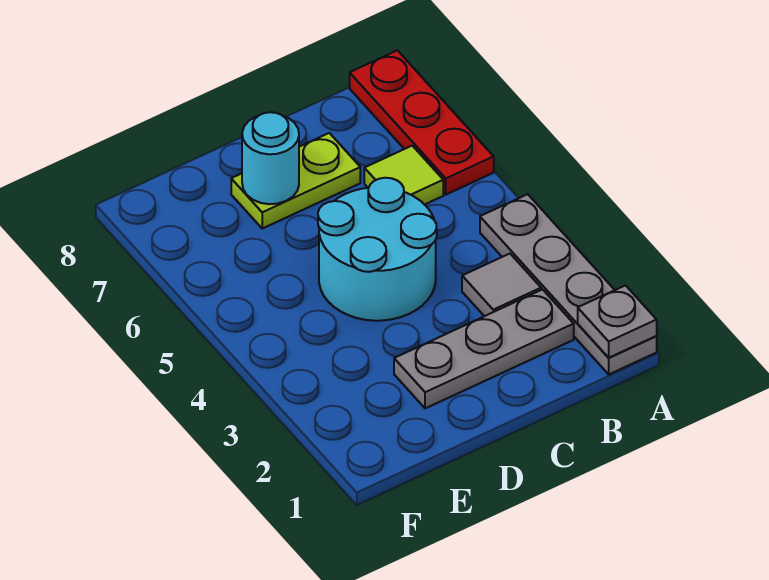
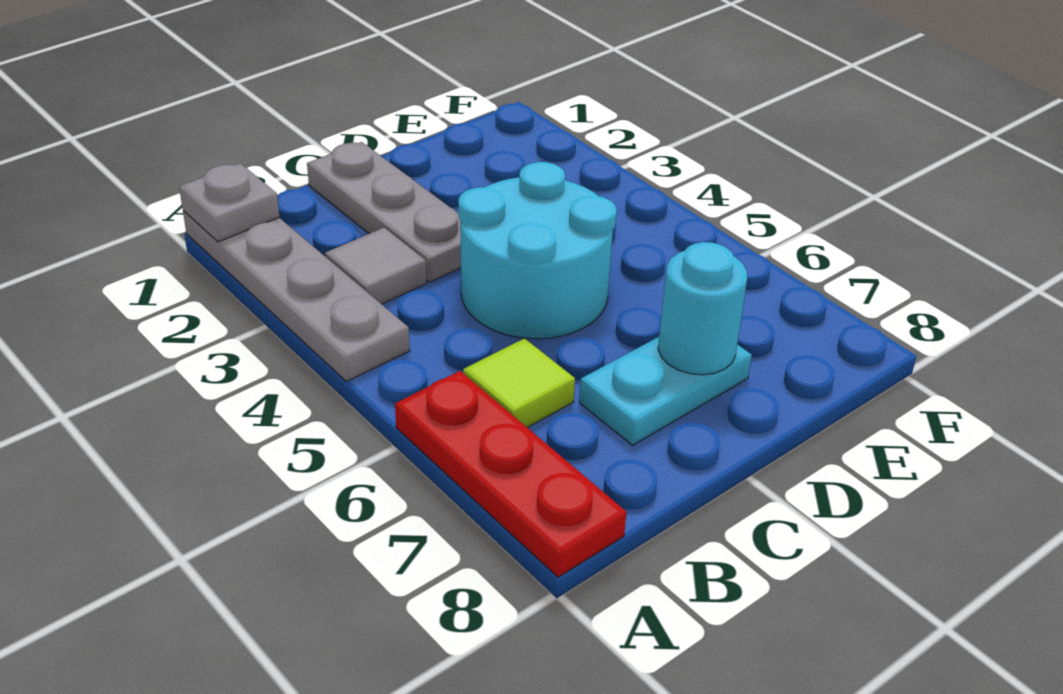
grey 1x3 plate [394,290,574,408] -> grey 1x3 plate turned to [307,142,461,282]
lime 1x2 plate [231,133,360,228] -> cyan 1x2 plate [579,337,752,445]

